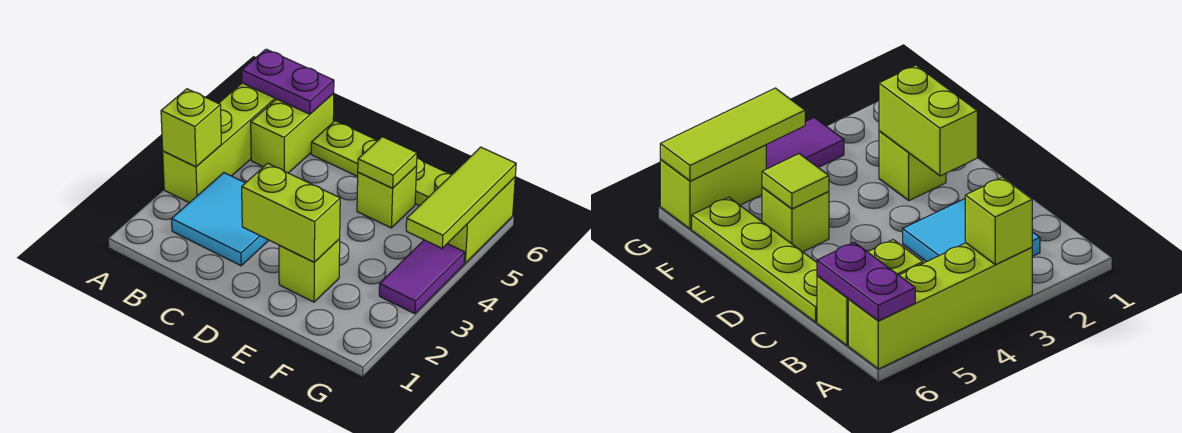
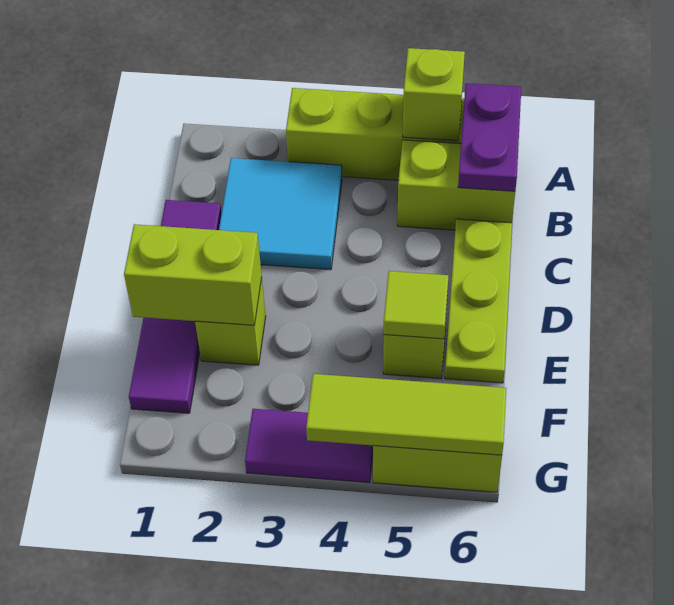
lime 1x1 brick [161,89,221,167] -> lime 1x1 brick moved to [403,48,465,141]
none -> purple 1x4 tile [129,200,222,413]
lime 1x4 plate [311,121,452,206] -> lime 1x3 plate [445,219,512,383]
lime 1x2 brick [242,163,340,262] -> lime 1x2 brick turned to [124,224,262,325]

